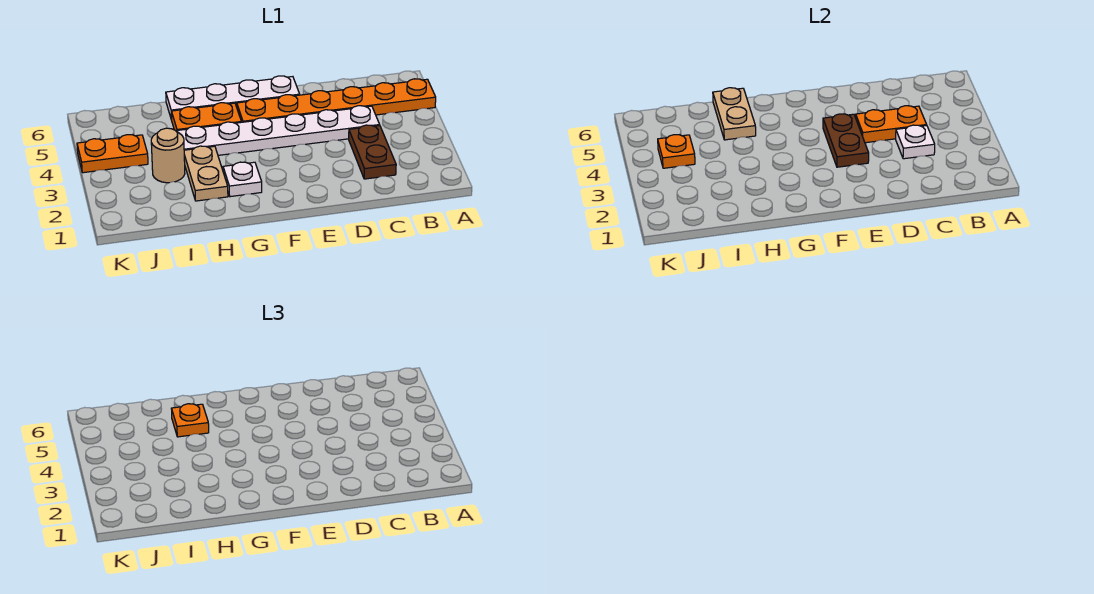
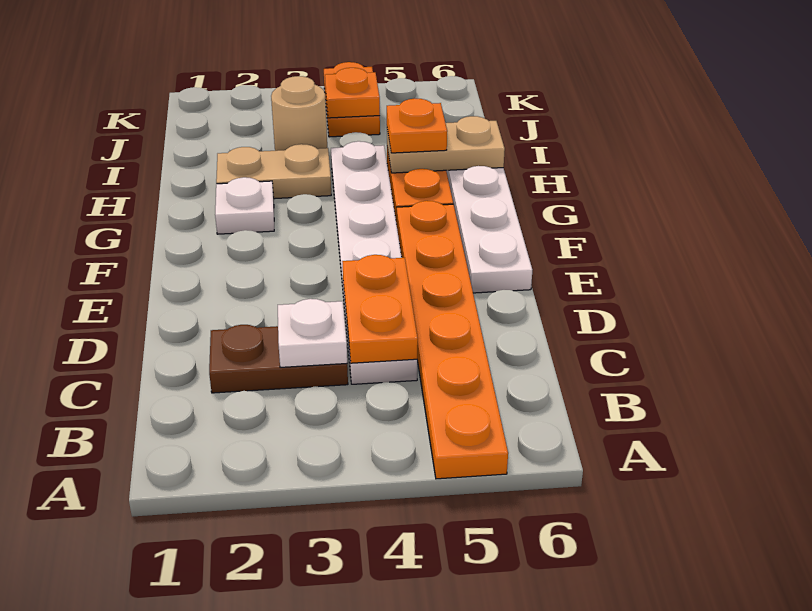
brown 1x2 plate [823,114,869,167] -> none

